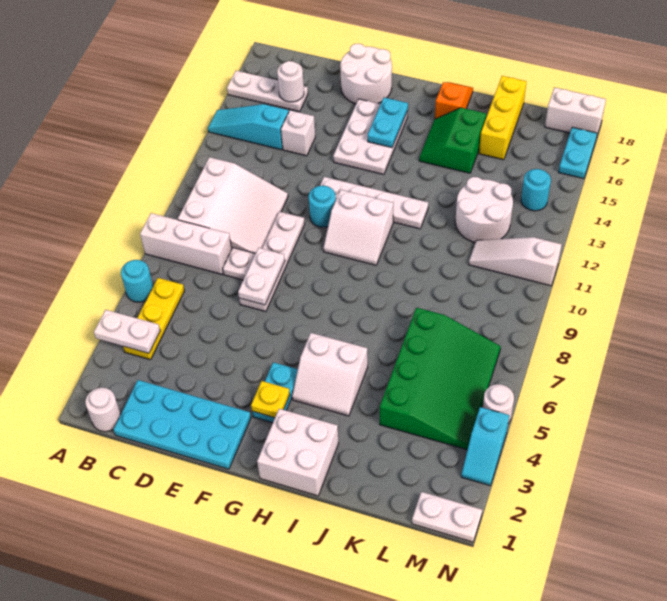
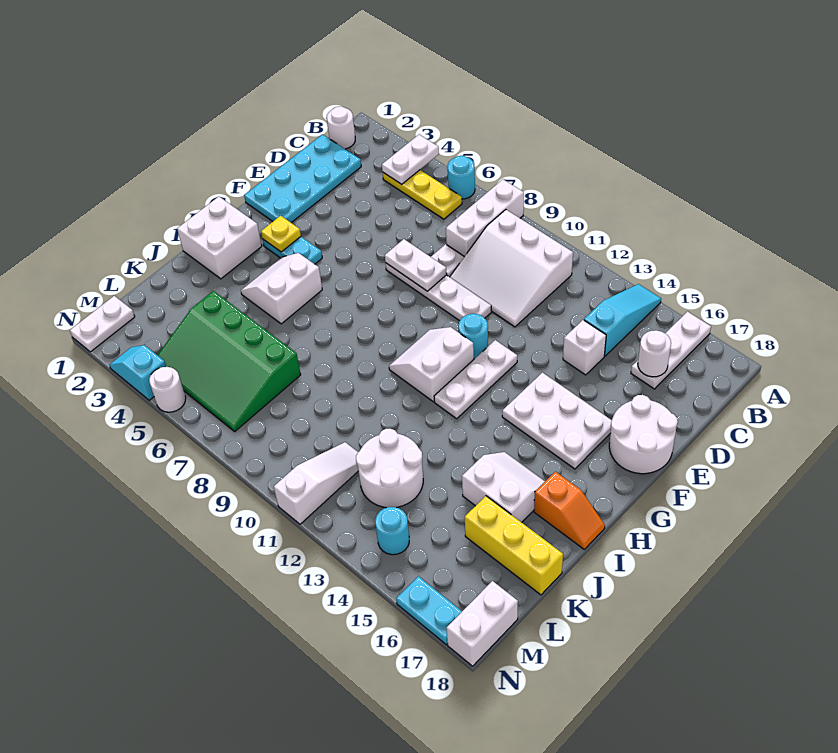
white 1x4 plate [320,177,428,229] -> white 1x3 plate [434,340,517,419]
cyan 1x2 plate [368,98,408,148] -> none
green 2x2 slope [419,108,486,173] -> white 2x2 slope [462,452,545,522]

